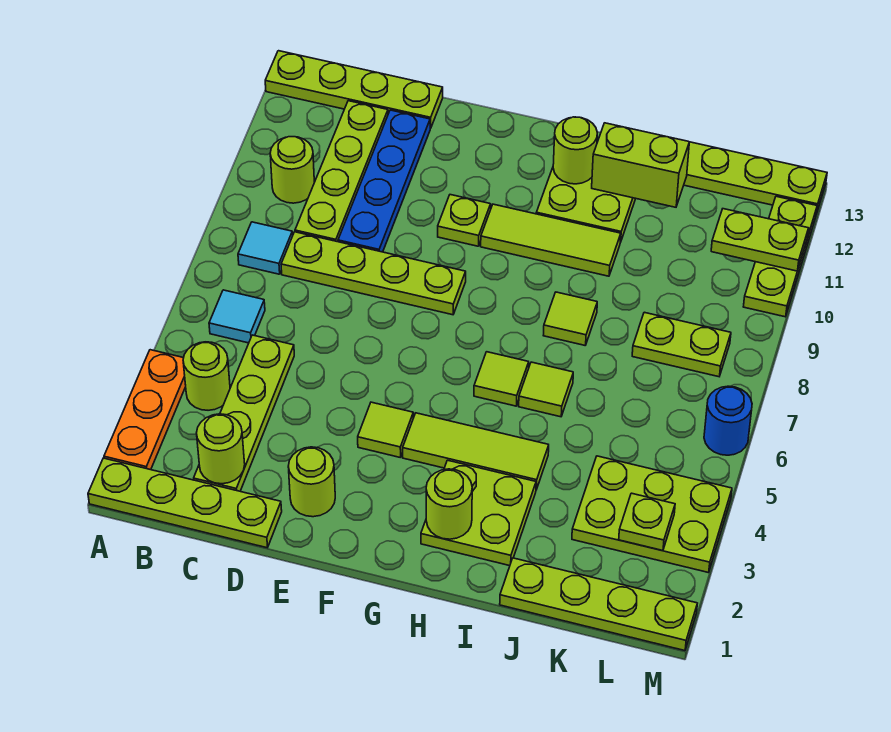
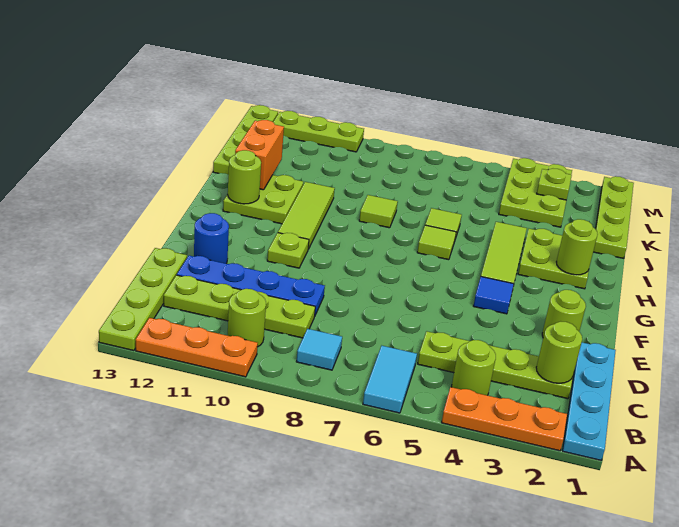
lime 1x4 plate [88,458,282,548] -> cyan 1x4 plate [563,342,616,460]
none -> orange 1x3 plate [136,318,258,377]
cyan 1x1 tile [209,290,265,343] -> cyan 1x2 tile [363,346,417,413]
lime 1x4 plate [281,232,466,315] -> none
lime 1x1 tile [358,402,413,457] -> blue 1x1 tile [474,277,514,314]
lime 1x2 brick [592,123,689,207] -> orange 1x2 brick [235,120,284,190]
lime 1x2 plate [632,312,731,377] -> none
lime 1x2 plate [711,209,808,271] -> none
blue 1x1 round brick [704,386,752,455] -> blue 1x1 round brick moved to [194,213,229,264]

